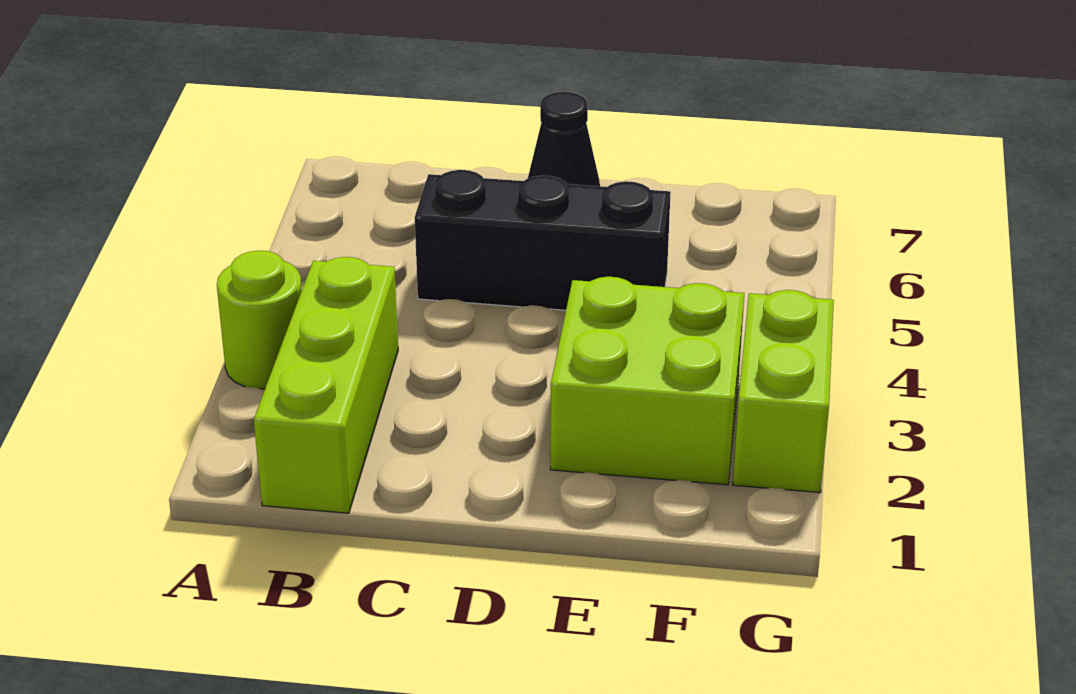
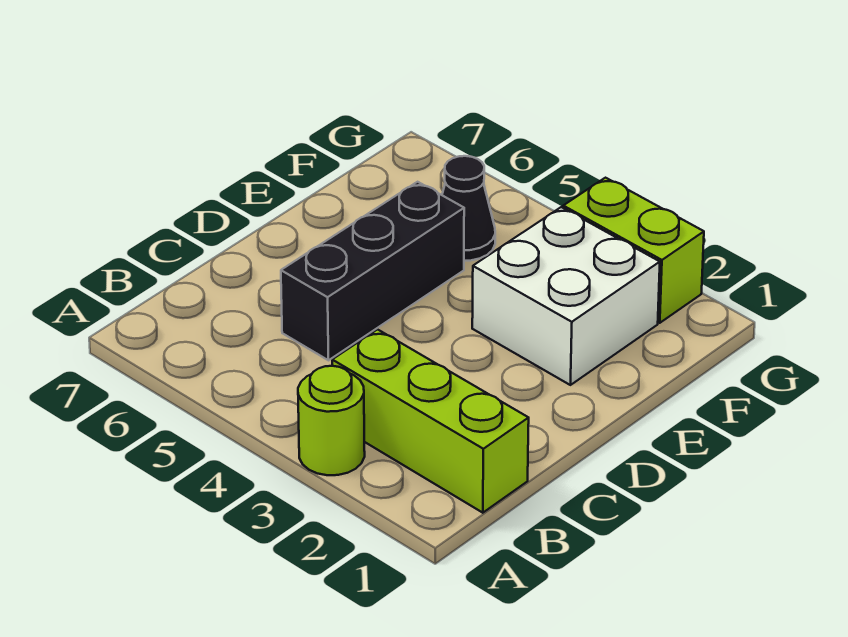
black 1x1 cone [528,92,600,186] -> black 1x1 cone moved to [442,156,495,261]
lime 2x2 brick [550,277,744,485] -> white 2x2 brick [472,207,660,385]

